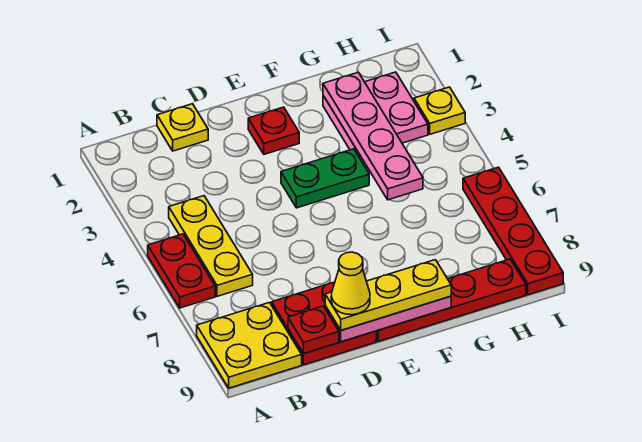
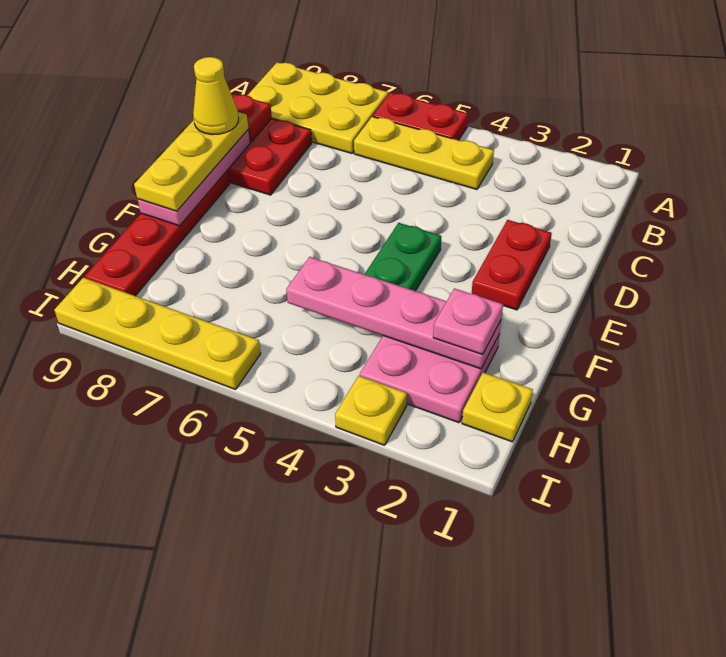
yellow 2x2 plate [197,303,302,388] -> yellow 2x3 plate [247,62,388,153]
yellow 1x1 plate [157,104,208,151] -> yellow 1x1 plate moved to [462,372,533,442]
red 1x1 plate [248,107,299,154] -> red 1x2 plate [472,220,552,310]
none -> pink 1x1 plate [433,288,503,354]
red 1x4 plate [463,167,563,295] -> yellow 1x4 plate [54,278,261,389]

